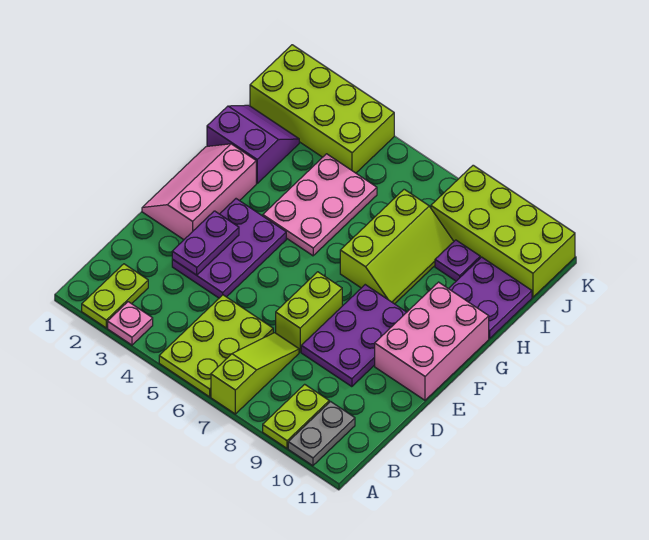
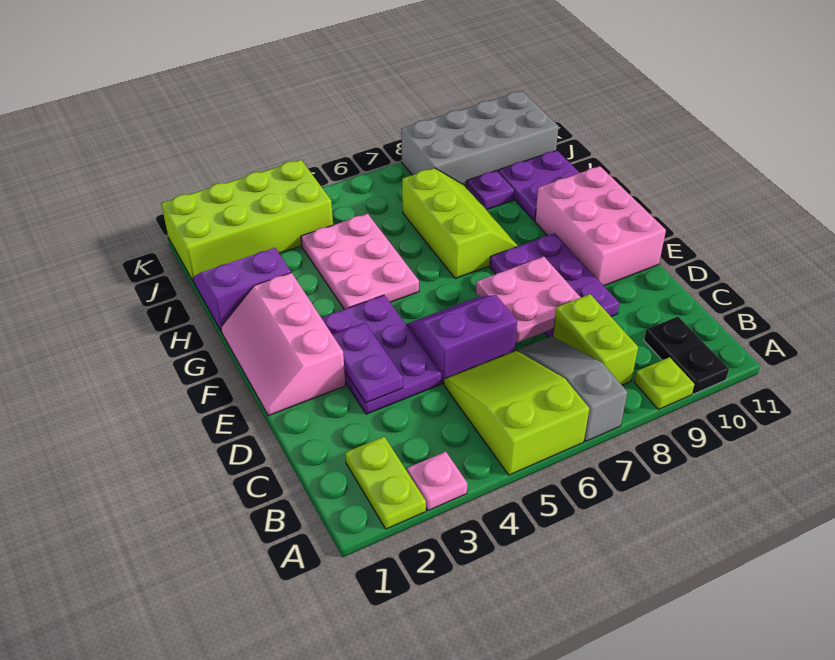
lime 2x3 plate [159,295,273,397] -> lime 2x3 slope [444,350,589,475]
lime 1x3 slope [211,333,299,414] -> grey 1x3 slope [517,336,628,441]
lime 1x2 plate [263,384,329,448] -> lime 1x1 plate [634,357,695,409]
grey 1x2 plate [288,402,355,466] -> black 1x2 plate [644,317,729,394]
none -> purple 2x2 slope [406,295,517,383]
lime 1x2 brick [276,272,342,352] -> lime 1x2 brick moved to [553,294,638,385]
none -> pink 2x2 plate [476,257,581,343]
lime 2x4 brick [431,165,575,297] -> grey 2x4 brick [401,91,559,187]

